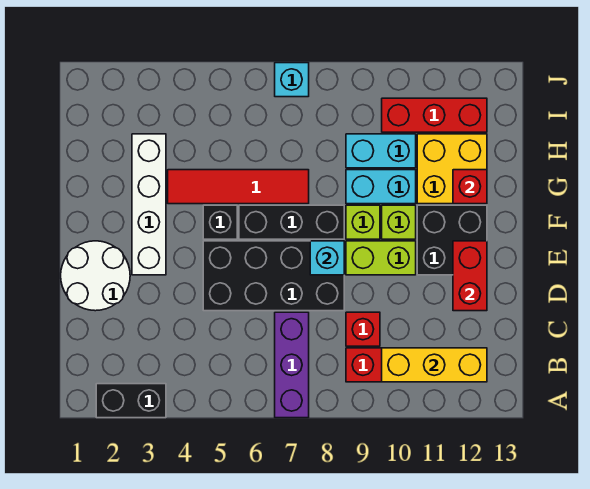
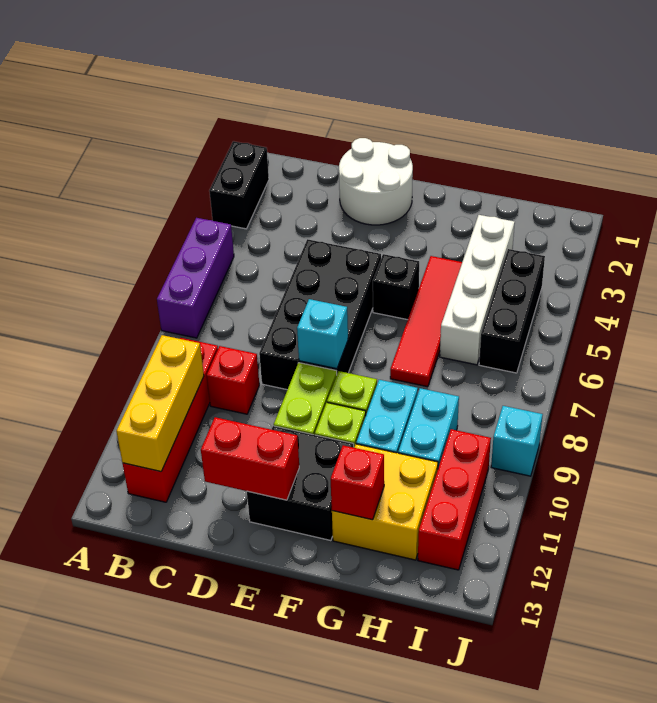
purple 1x3 brick [275,312,309,418] -> purple 1x3 brick turned to [157,218,234,338]
white 1x4 brick [132,134,166,275] -> white 1x4 brick turned to [440,215,515,365]
black 1x3 brick [239,205,344,239] -> black 1x3 brick moved to [479,249,545,373]
cyan 1x1 brick [275,63,309,97] -> cyan 1x1 brick moved to [491,406,543,476]

